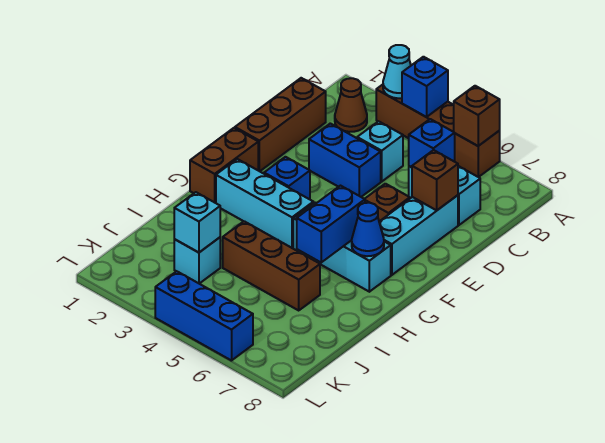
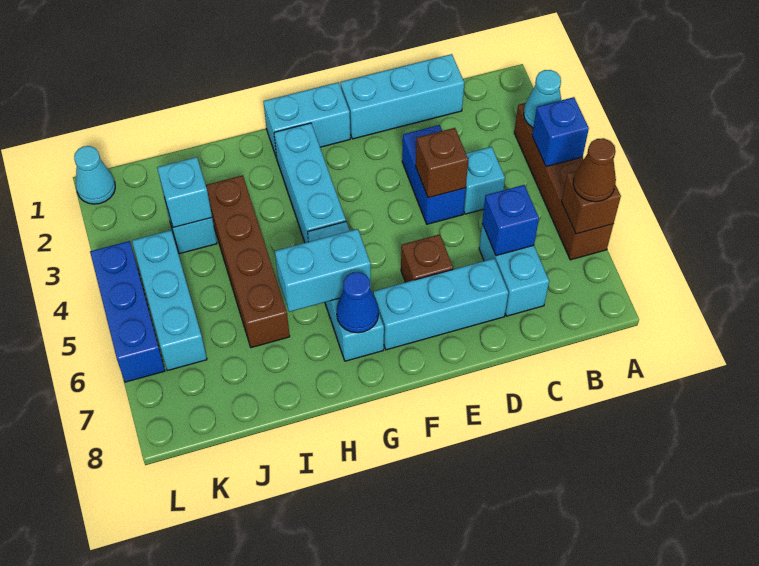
brown 1x1 cone [335,78,367,132] -> brown 1x1 cone moved to [573,138,616,202]
brown 1x3 brick [235,78,326,171] -> cyan 1x3 brick [341,54,464,139]
brown 1x1 brick [412,150,458,210] -> brown 1x1 brick moved to [416,128,468,198]
brown 1x2 brick [190,128,258,203] -> cyan 1x2 brick [263,82,350,158]
blue 1x1 brick [264,157,310,199] -> none
blue 1x2 brick [297,186,365,262] -> cyan 1x2 brick [275,229,371,312]
brown 1x3 brick [223,221,320,310] -> brown 1x4 brick [206,175,290,348]
none -> cyan 1x3 brick [132,230,207,371]
none -> cyan 1x1 cone [74,146,115,204]

